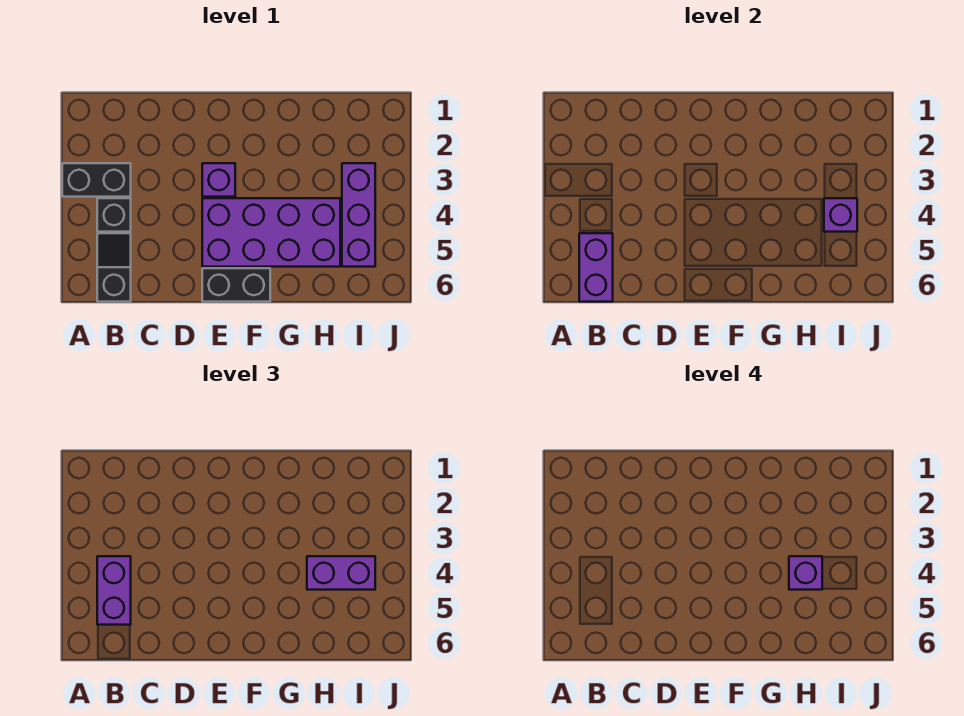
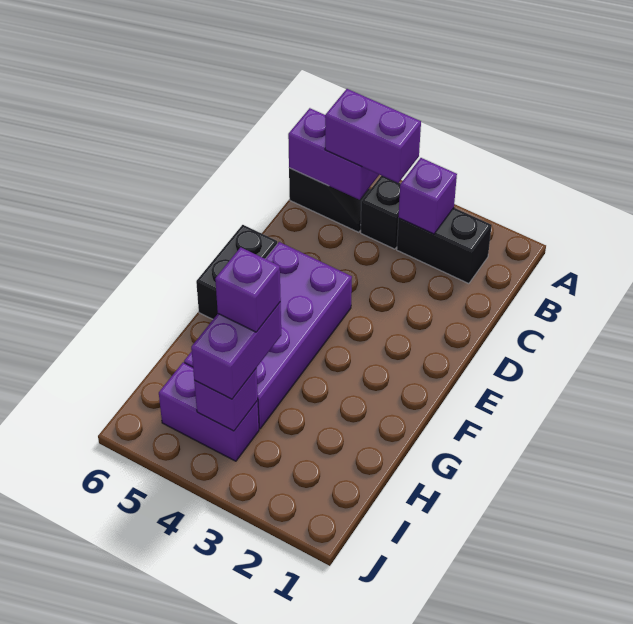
black 1x2 brick [62,163,131,197] -> black 1x2 brick turned to [397,208,492,284]
purple 1x1 brick [202,163,235,197] -> purple 1x1 brick moved to [398,158,457,234]
purple 1x3 brick [342,163,375,267] -> purple 1x2 brick [159,362,259,461]

